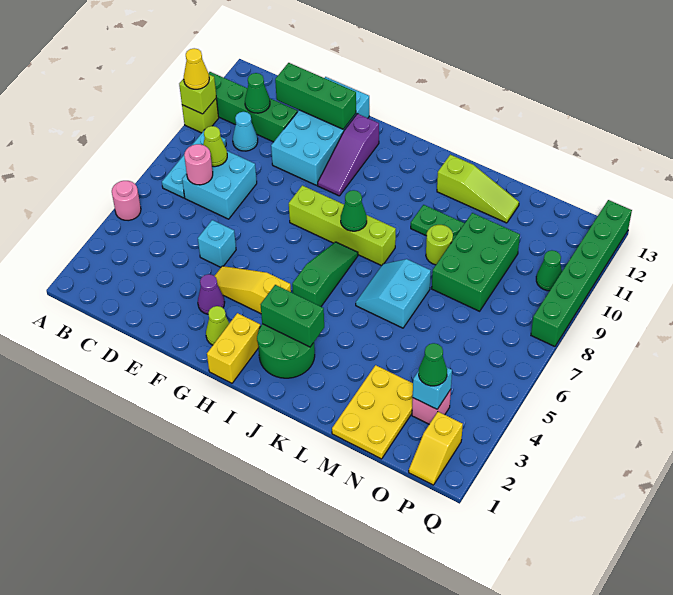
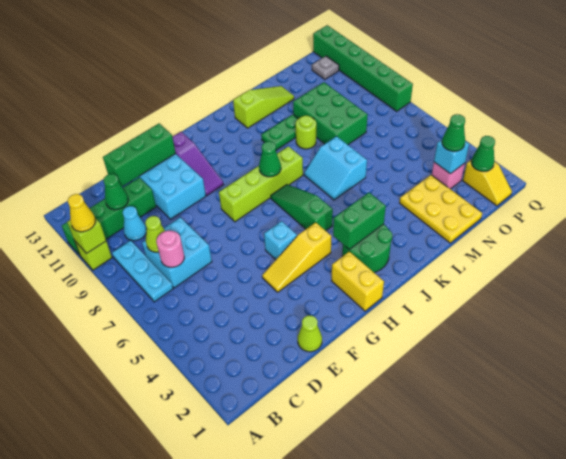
pink 1x1 round brick [112,181,141,221] -> none
cyan 1x1 brick [198,220,236,267] -> cyan 1x1 brick moved to [264,221,297,260]
purple 1x1 cone [198,274,225,314] -> none
lime 1x1 cone [206,306,229,345] -> lime 1x1 cone moved to [298,315,322,352]
green 1x1 cone [536,250,562,291] -> green 1x1 cone moved to [471,136,495,171]
none -> grey 1x1 plate [312,56,339,79]

